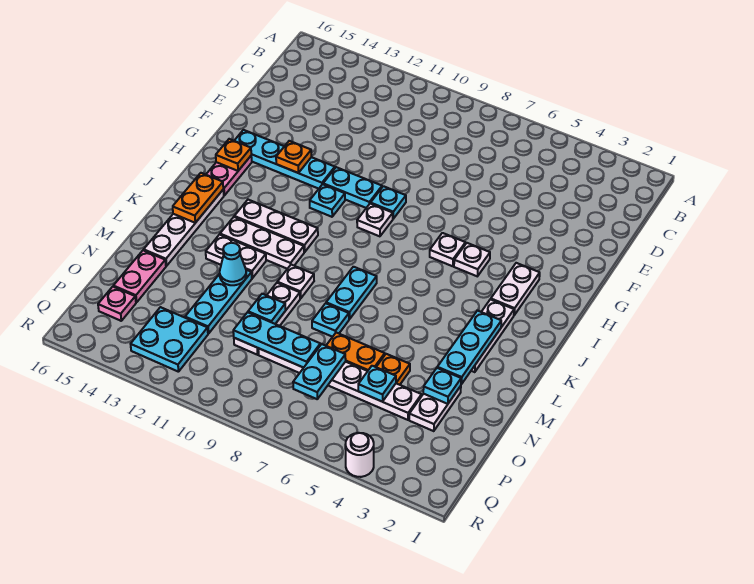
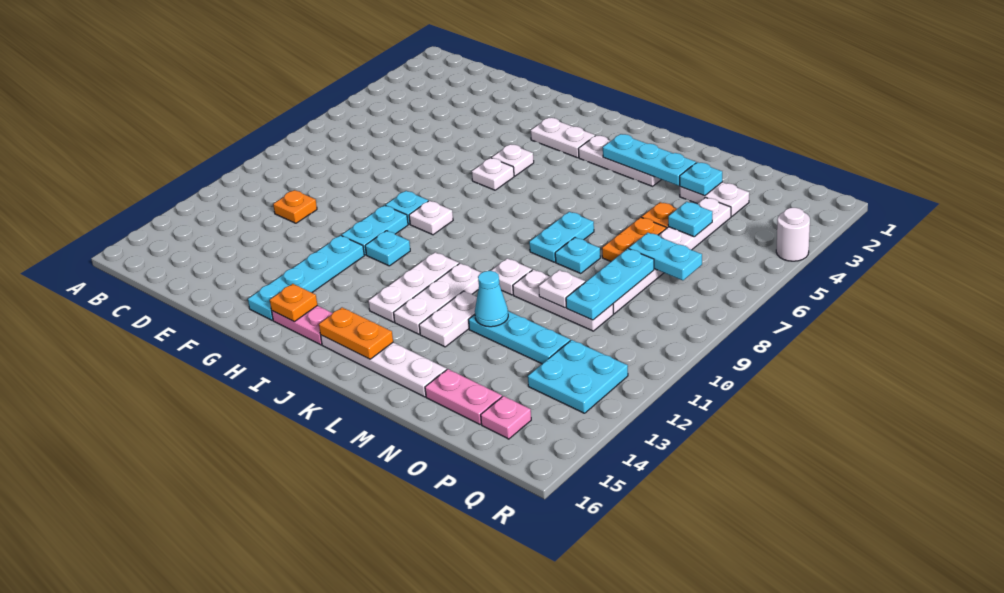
orange 1x1 plate [276,141,311,173] -> orange 1x1 plate moved to [273,190,317,223]
cyan 1x2 plate [326,267,377,319] -> cyan 1x2 plate turned to [529,212,594,262]
cyan 1x1 plate [248,294,286,324] -> white 1x1 plate [539,270,585,308]

